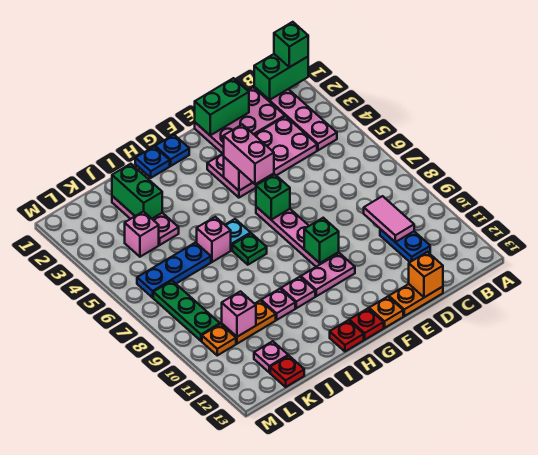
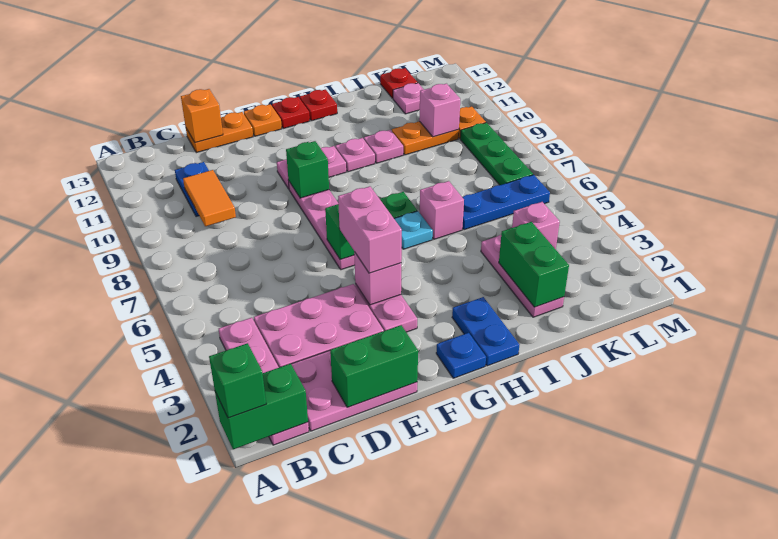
pink 1x2 tile [364,196,414,242] -> orange 1x2 tile [183,170,236,226]
blue 1x1 plate [135,147,170,178] -> blue 1x2 plate [452,297,519,366]

